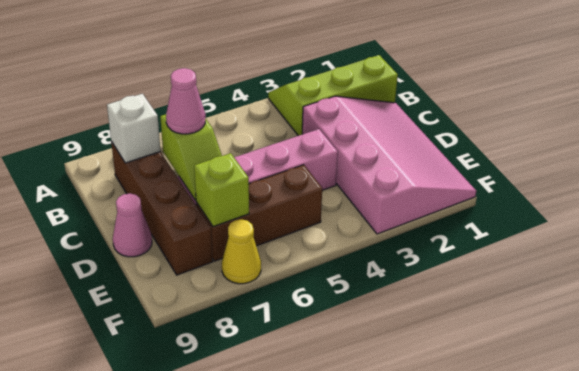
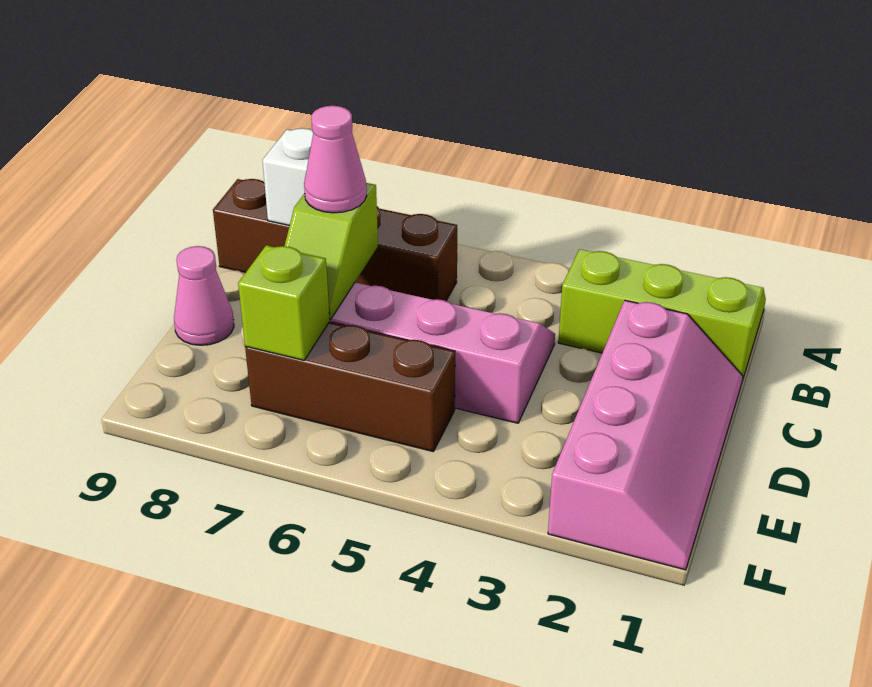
brown 1x4 brick [111,142,213,275] -> brown 1x4 brick turned to [213,179,457,301]
pink 3x4 slope [302,96,476,234] -> pink 2x4 slope [548,300,743,570]
yellow 1x1 cone [222,219,261,284] -> none

